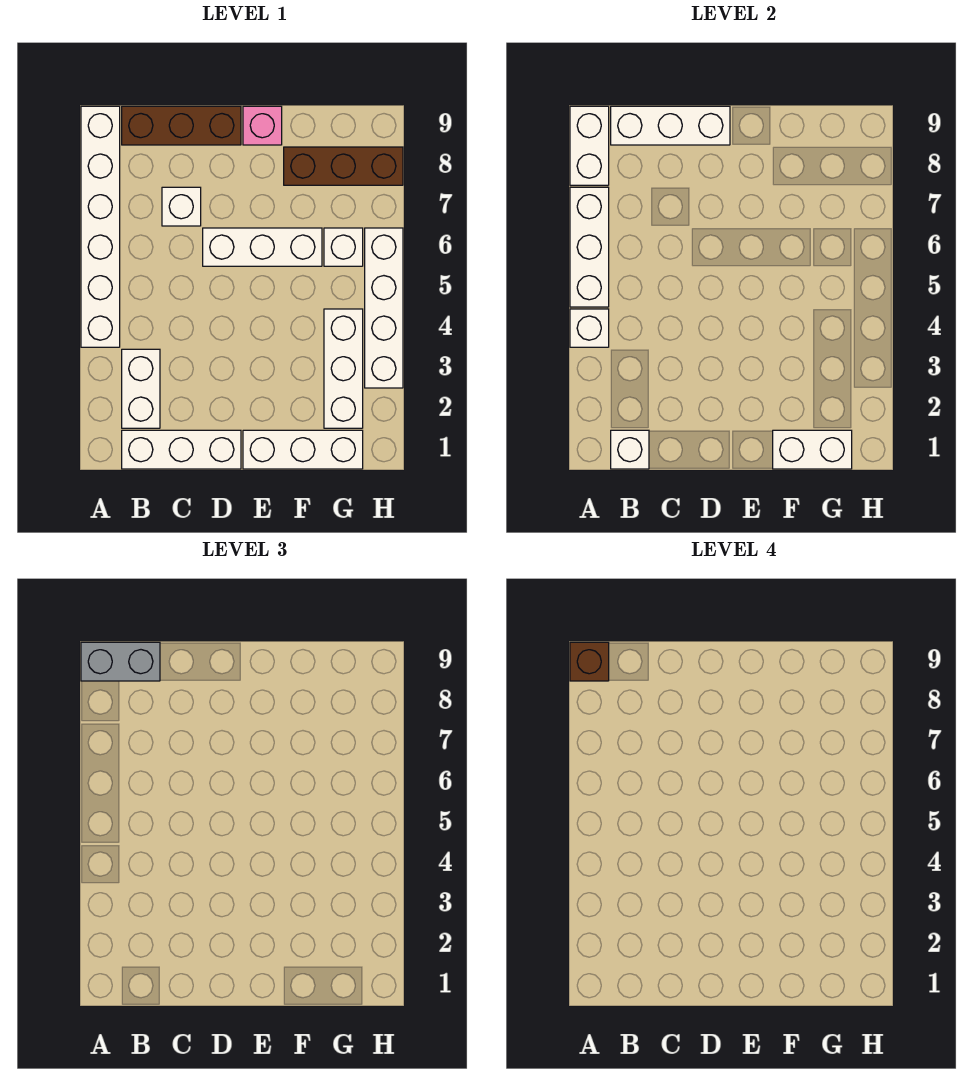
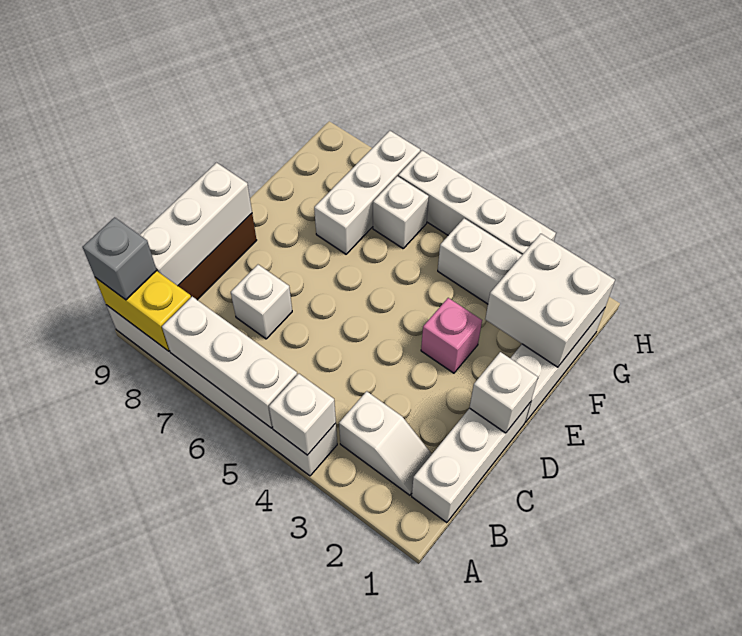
white 1x2 brick [570,106,609,185] -> yellow 1x2 brick [95,271,191,351]
grey 1x2 brick [81,642,160,681] -> grey 1x1 brick [83,217,157,300]
brown 1x1 brick [570,642,609,681] -> none
white 1x1 brick [611,430,649,469] -> white 1x1 brick moved to [470,352,538,433]
white 1x2 brick [122,349,160,428] -> white 1x2 slope [339,391,432,495]
white 1x3 brick [203,228,322,266] -> white 1x3 brick moved to [314,131,420,254]
pink 1x1 brick [243,106,282,145] -> pink 1x1 brick moved to [421,298,482,373]
white 1x2 brick [773,430,852,469] -> white 2x2 brick [485,234,615,367]
brown 1x3 brick [284,147,403,185] -> none

